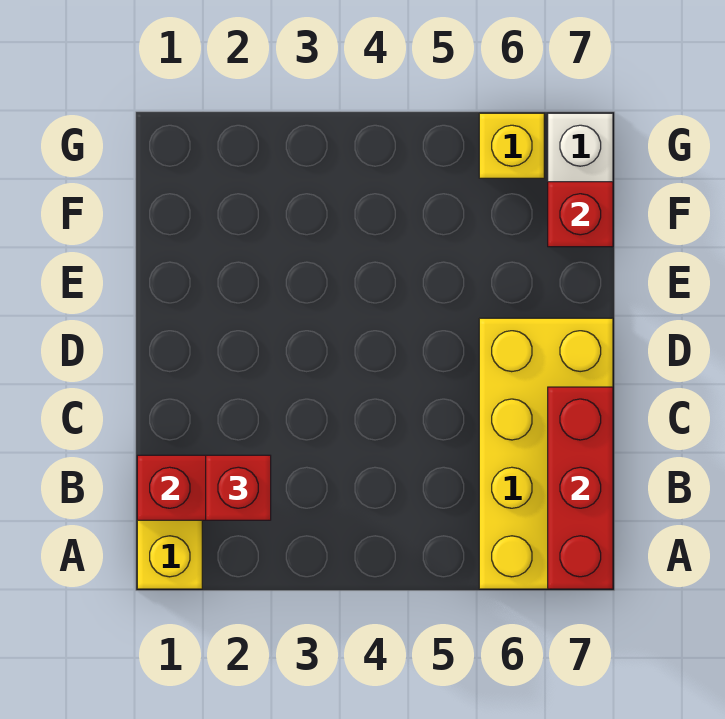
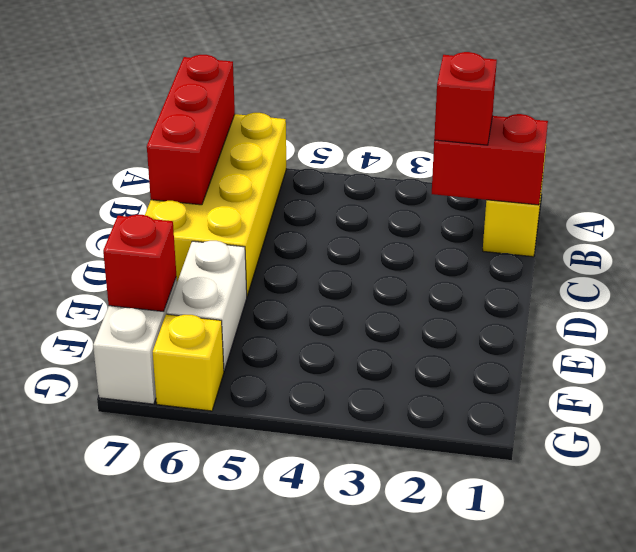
none -> white 1x2 brick [167,241,247,371]

